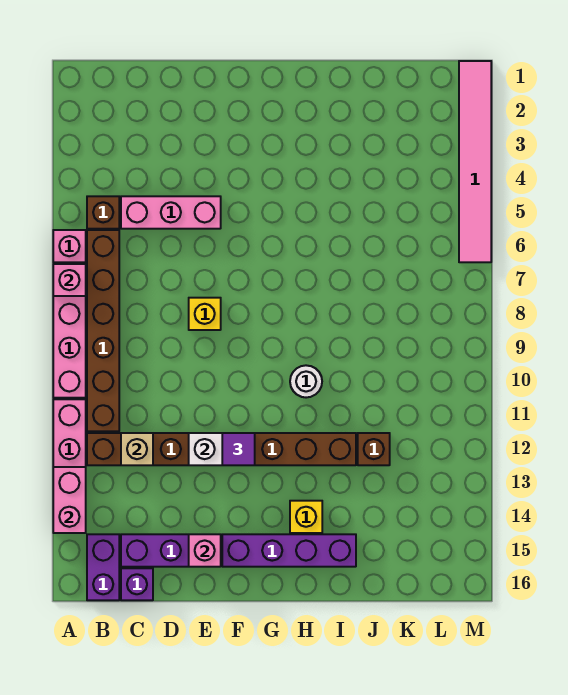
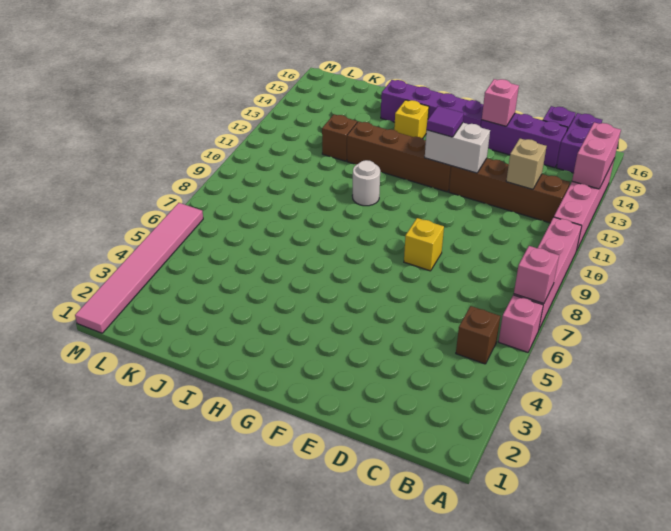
brown 1x6 brick [87,230,119,431] -> none
pink 1x3 brick [121,196,221,229] -> none

